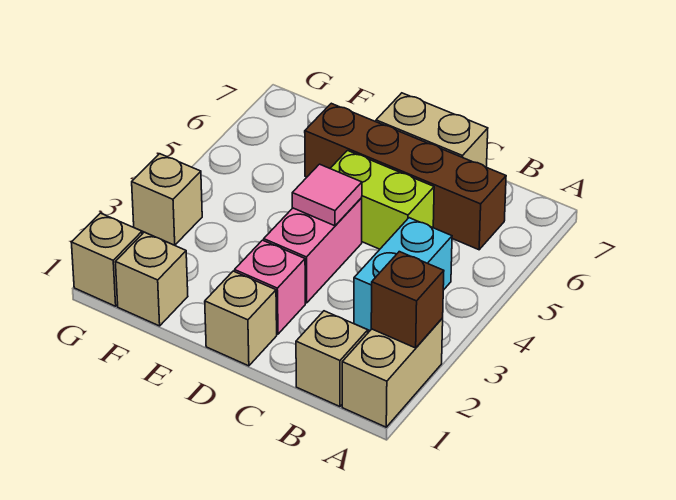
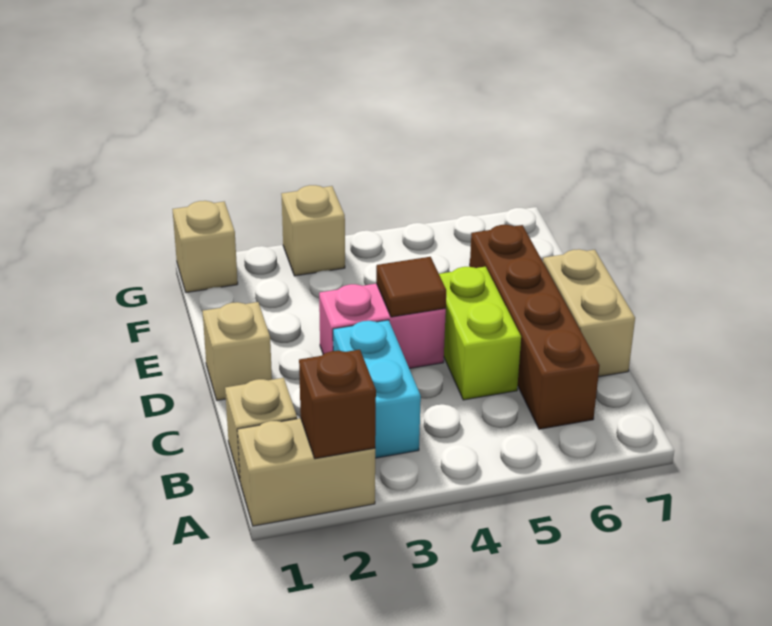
cyan 1x2 brick [354,218,452,330] -> cyan 1x2 brick turned to [333,320,421,458]
pink 1x1 brick [235,240,305,334] -> none
pink 1x1 tile [292,164,362,226] -> brown 1x1 tile [376,257,446,317]
tan 1x1 brick [115,232,188,326] -> none

